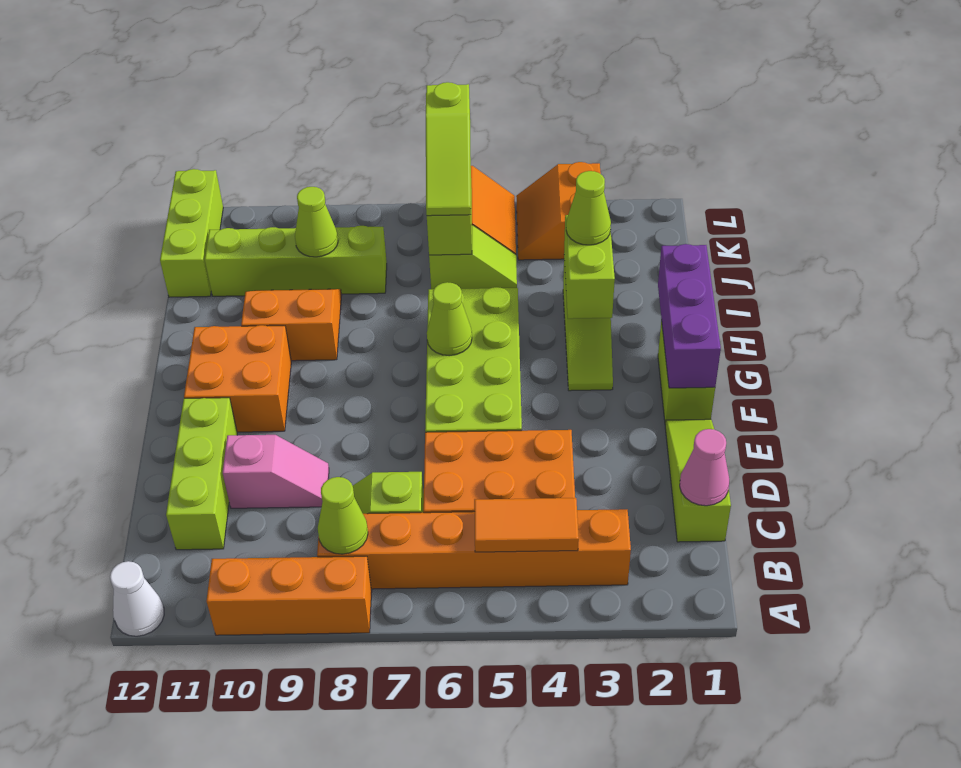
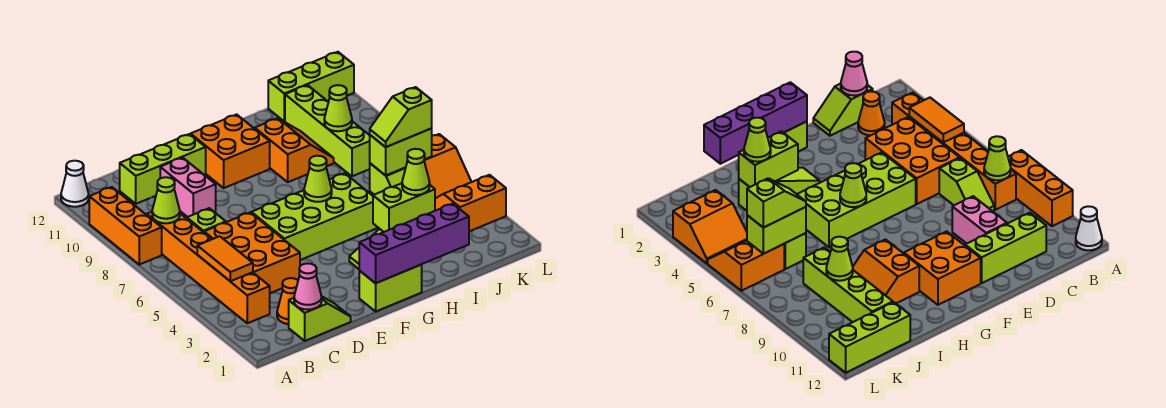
lime 1x3 slope [665,419,731,542] -> lime 1x2 slope [289,297,351,341]
none -> orange 1x1 cone [277,278,298,324]
pink 1x2 slope [223,435,329,508] -> pink 1x2 brick [160,158,216,217]
purple 1x3 brick [658,244,721,388] -> purple 1x4 brick [359,204,469,283]
lime 1x3 slope [426,82,471,216] -> lime 1x2 slope [370,87,432,147]

